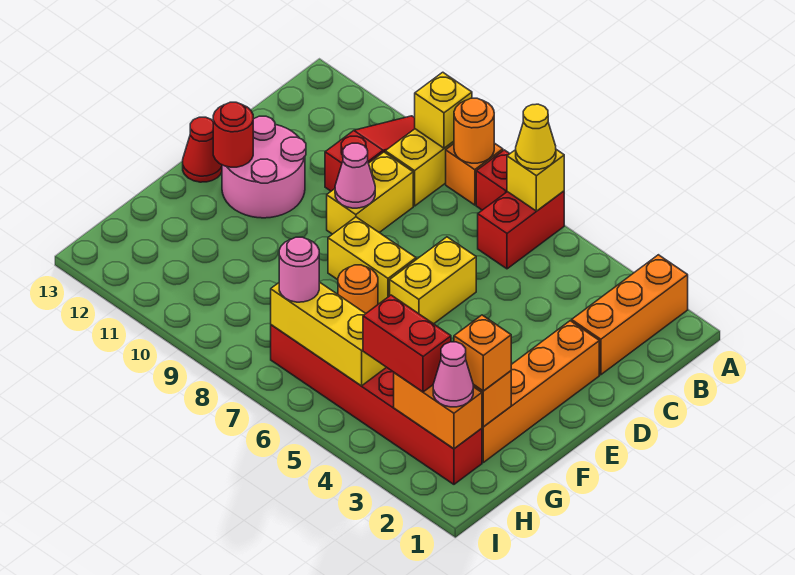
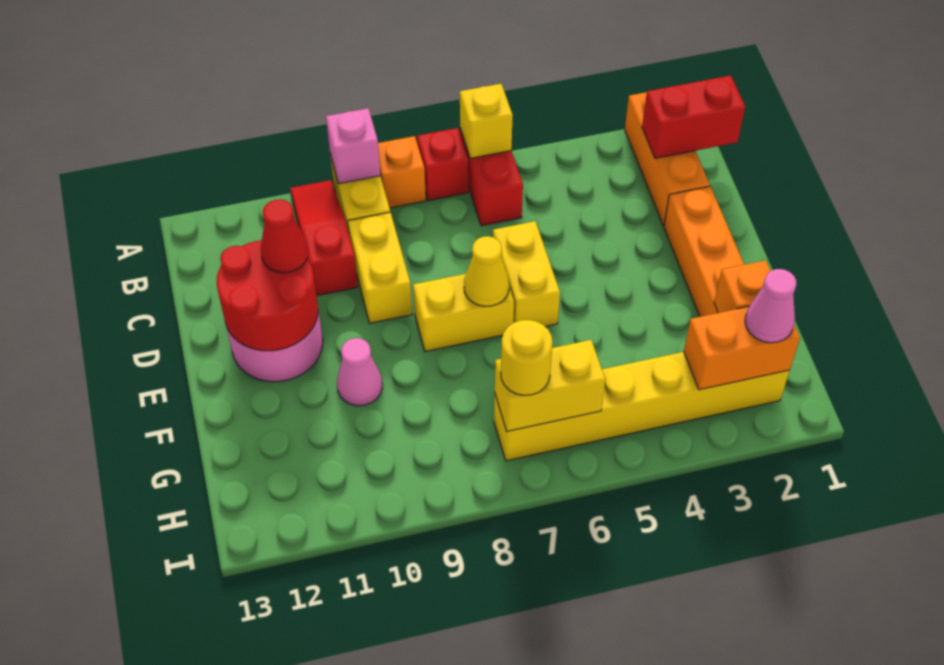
yellow 1x1 cone [516,104,556,169] -> yellow 1x1 cone moved to [464,236,509,306]
orange 1x1 round brick [454,98,494,163] -> none
yellow 1x1 brick [415,72,472,148] -> pink 1x1 brick [326,108,380,184]
pink 1x1 cone [335,143,375,208] -> pink 1x1 cone moved to [337,338,382,406]
red 1x1 round brick [213,102,253,167] -> red 2x2 round brick [217,240,318,351]
red 1x1 cone [183,117,222,182] -> red 1x1 cone moved to [261,199,308,273]
orange 1x1 round brick [338,265,378,313] -> none
orange 1x1 brick [454,315,511,391] -> none
red 1x6 brick [271,325,482,484] -> yellow 1x6 brick [494,352,790,461]
red 1x2 brick [363,295,451,392] -> red 1x2 brick moved to [642,75,745,158]
yellow 1x3 brick [271,282,386,386] -> yellow 1x2 brick [495,340,605,431]
pink 1x1 round brick [279,237,319,302] -> yellow 1x1 round brick [501,320,552,395]

